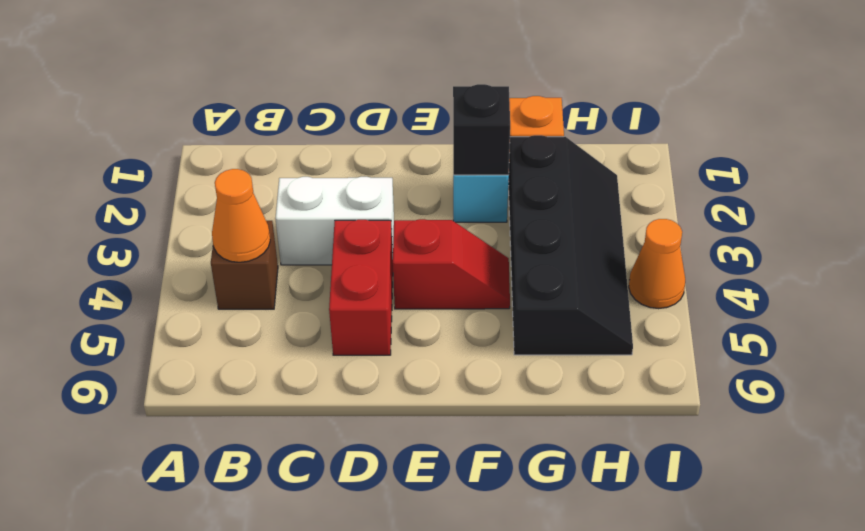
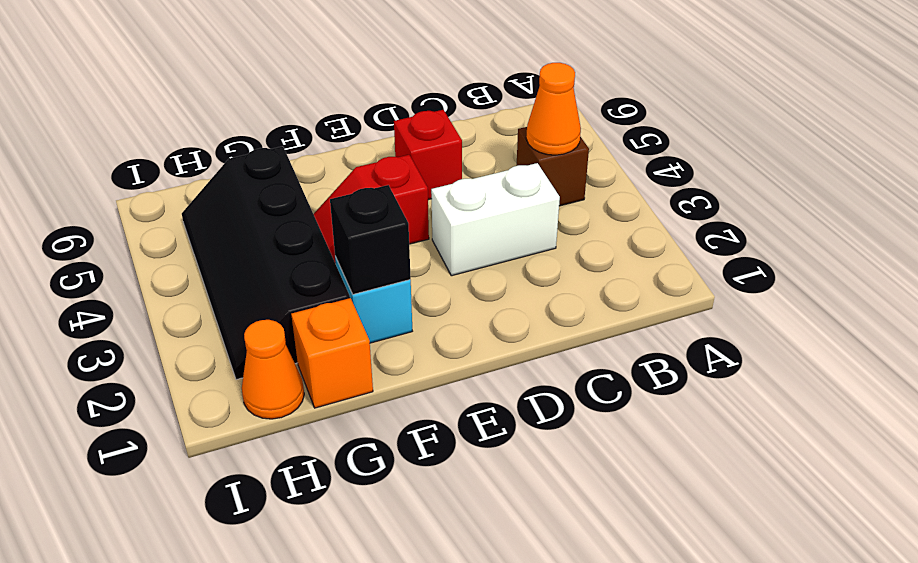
red 1x2 brick [329,220,393,355] -> red 1x1 brick [394,110,462,200]
orange 1x1 cone [629,219,685,309] -> orange 1x1 cone moved to [242,320,304,419]

